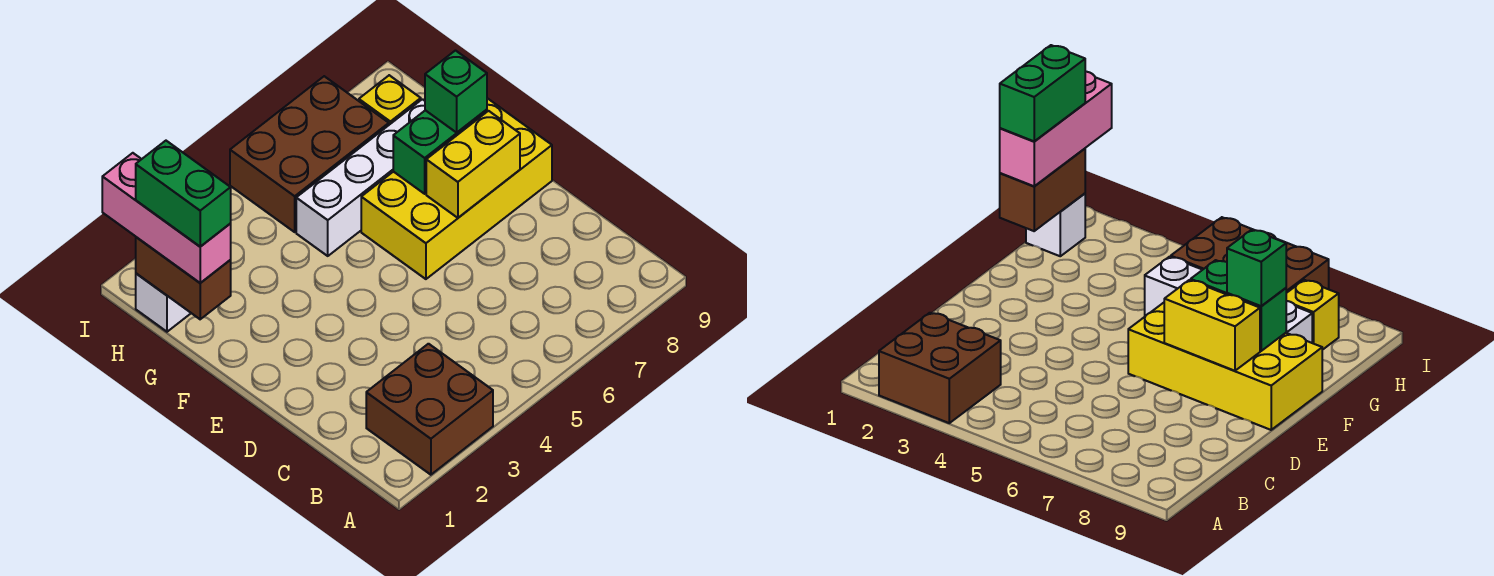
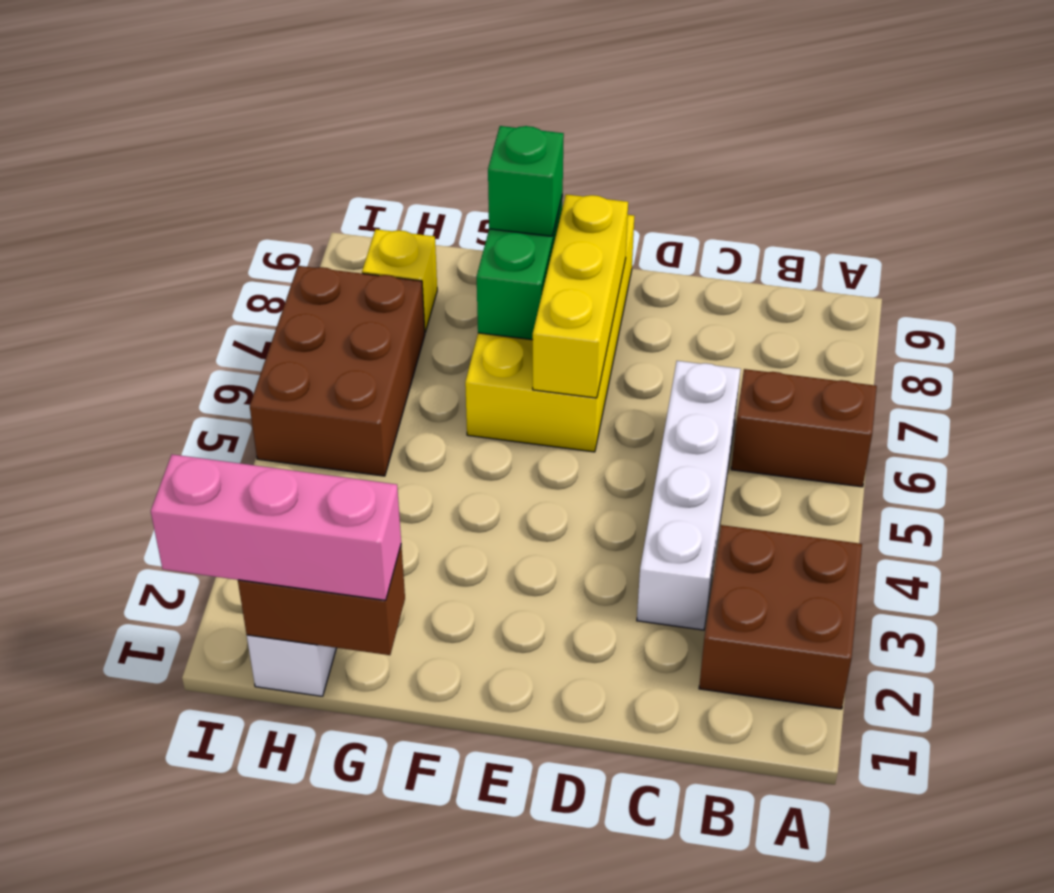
none -> brown 1x2 brick [731,369,877,487]
yellow 1x2 brick [426,111,520,218] -> yellow 1x3 brick [533,194,628,398]
green 1x2 brick [136,141,231,247] -> none
white 1x4 brick [296,99,425,256] -> white 1x4 brick moved to [637,361,741,630]

